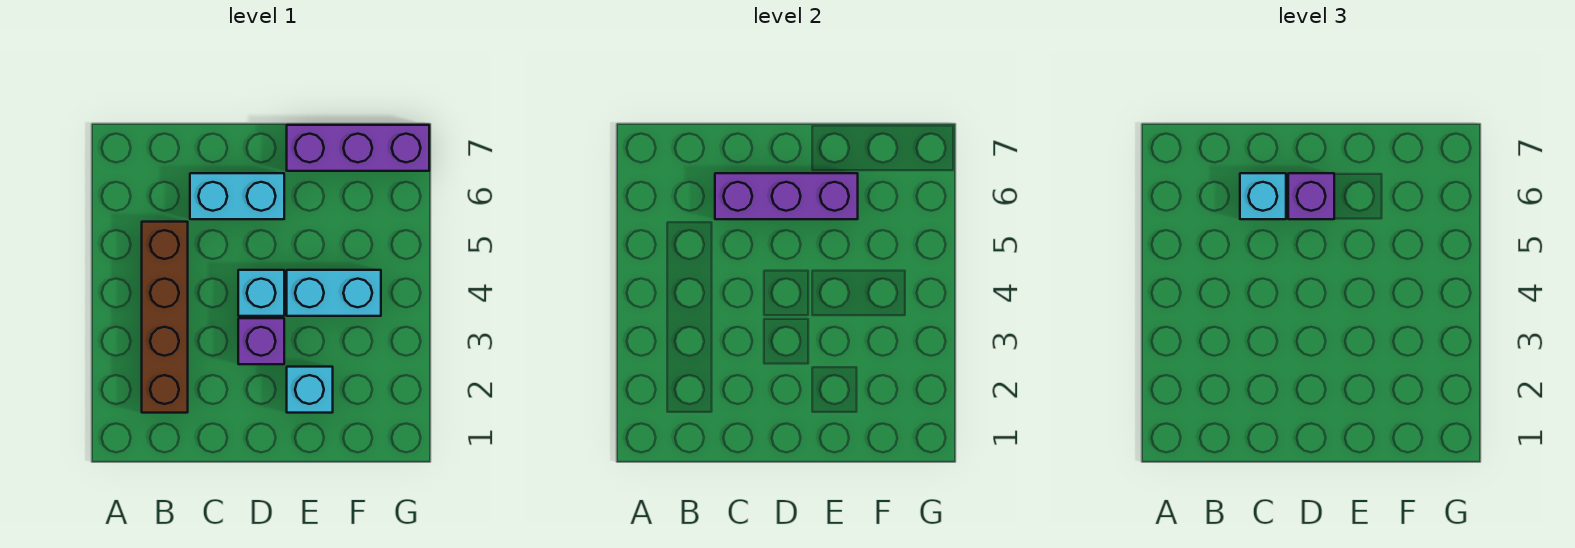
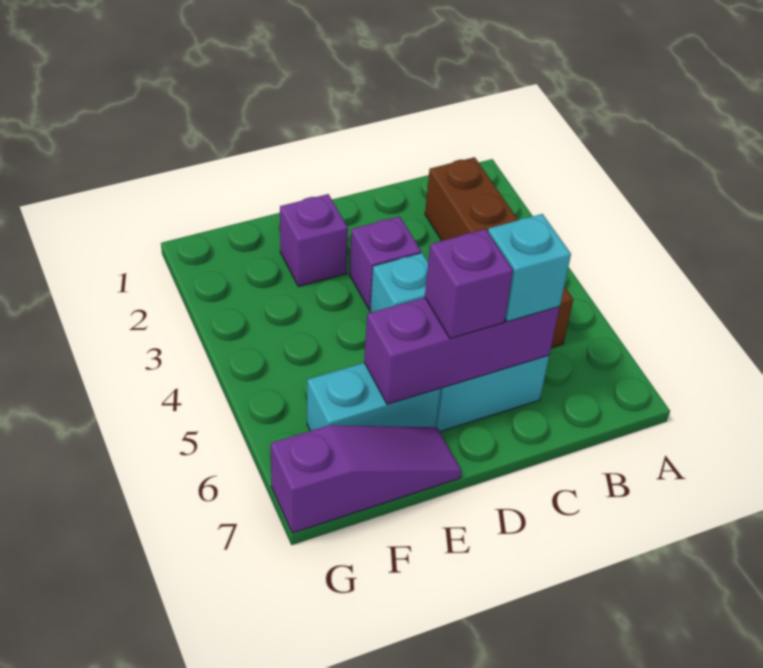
cyan 1x1 brick [287,367,333,413] -> purple 1x1 brick [280,194,348,287]
cyan 1x2 brick [287,270,381,316] -> cyan 1x2 brick moved to [307,363,441,431]
purple 1x3 brick [287,125,429,171] -> purple 1x3 slope [271,425,461,533]

